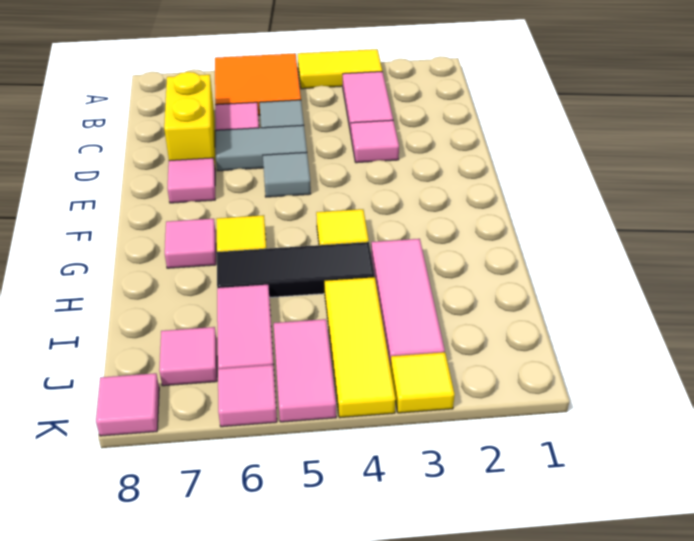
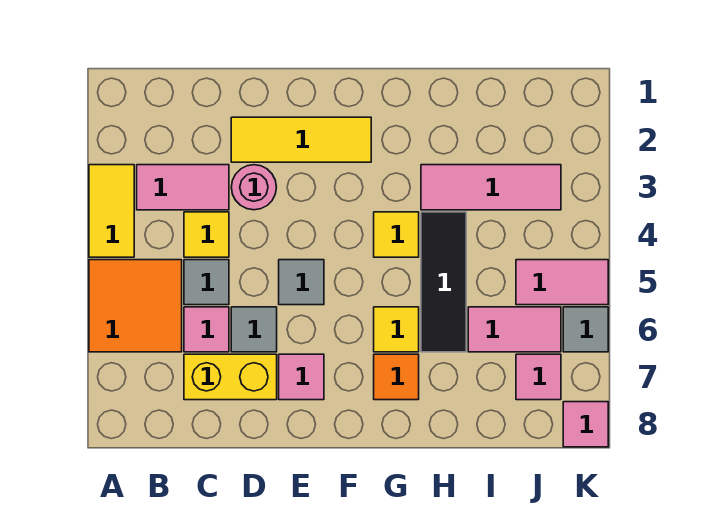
pink 1x1 tile [351,120,399,163] -> pink 1x1 round brick [231,165,276,210]
grey 1x2 tile [216,125,307,171] -> grey 1x1 tile [231,307,277,352]
pink 1x1 tile [165,219,216,268] -> orange 1x1 tile [374,354,419,400]
yellow 1x3 tile [325,277,396,418] -> yellow 1x3 tile moved to [231,117,371,162]
yellow 1x1 tile [391,352,455,413] -> yellow 1x1 tile moved to [184,212,229,257]
pink 1x1 tile [218,365,277,427] -> grey 1x1 tile [563,307,608,352]

